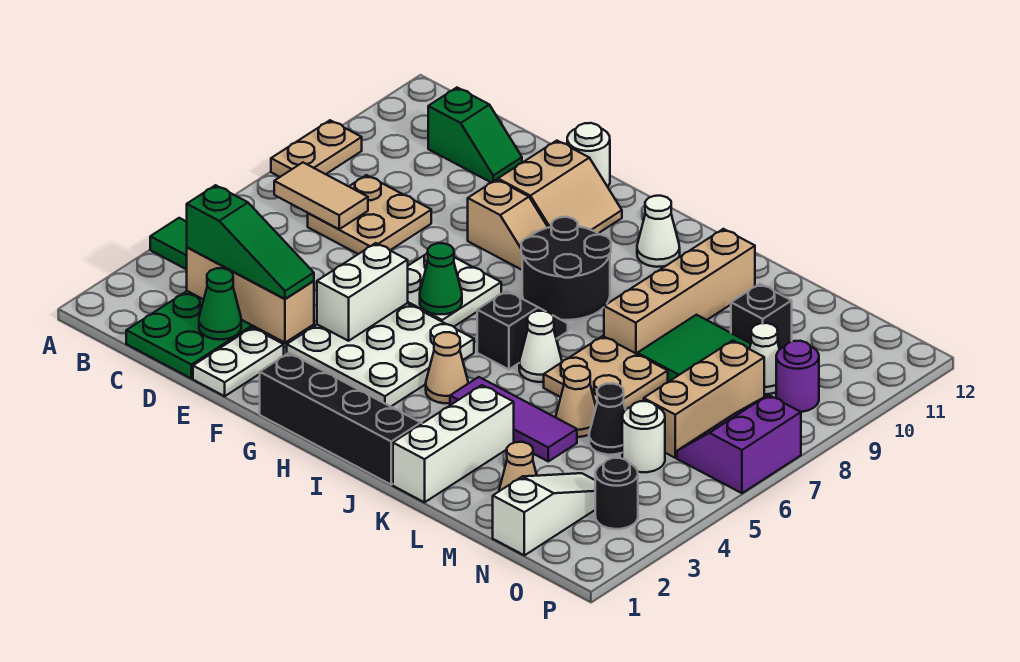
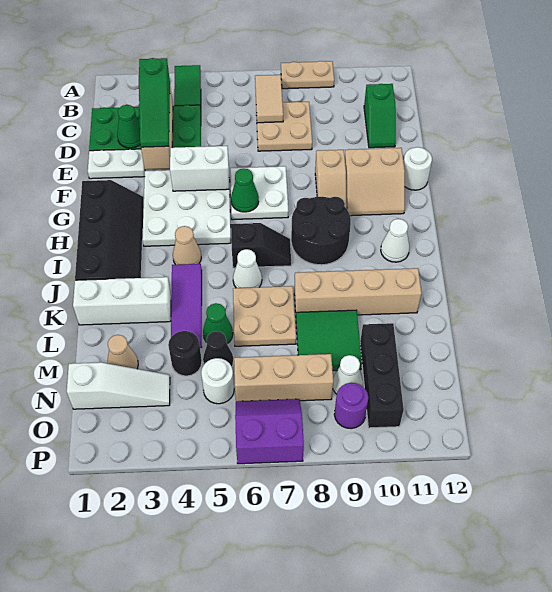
tan 1x1 cone [556,366,596,437] -> green 1x1 cone [203,303,233,344]
black 1x1 brick [731,284,792,349] -> black 1x3 brick [360,323,404,428]
black 1x1 round brick [595,458,638,529] -> black 1x1 round brick moved to [168,331,202,376]

